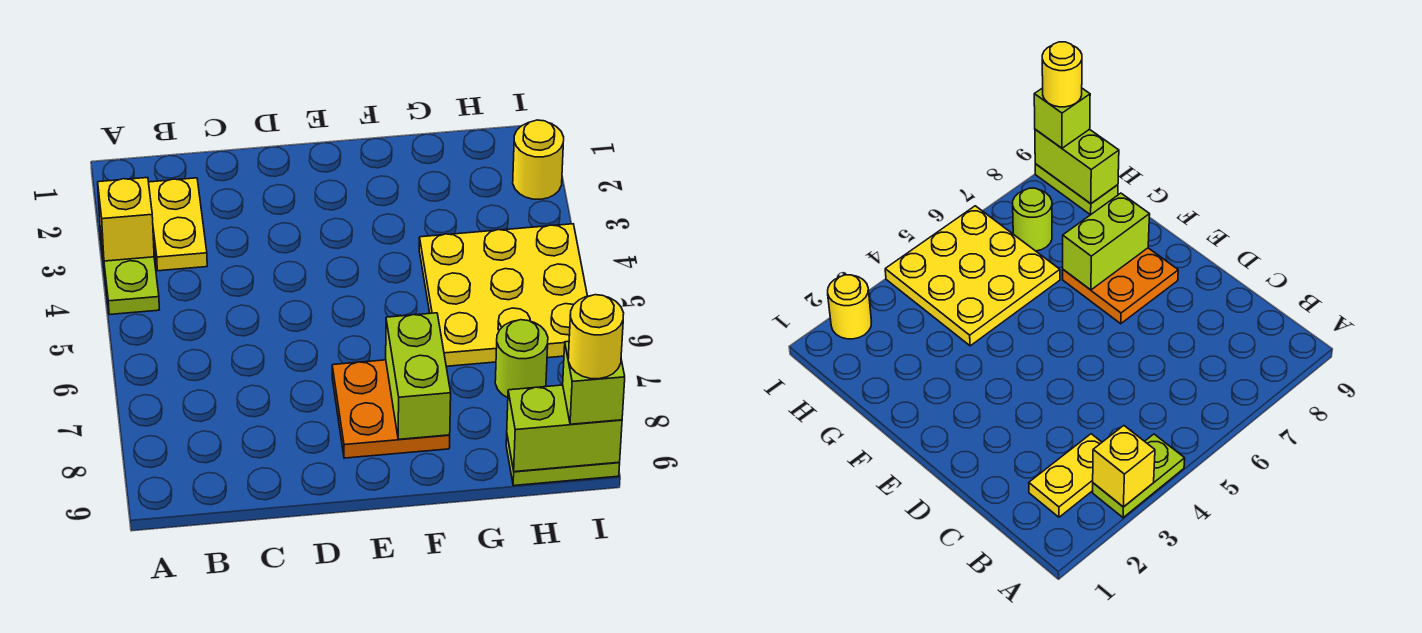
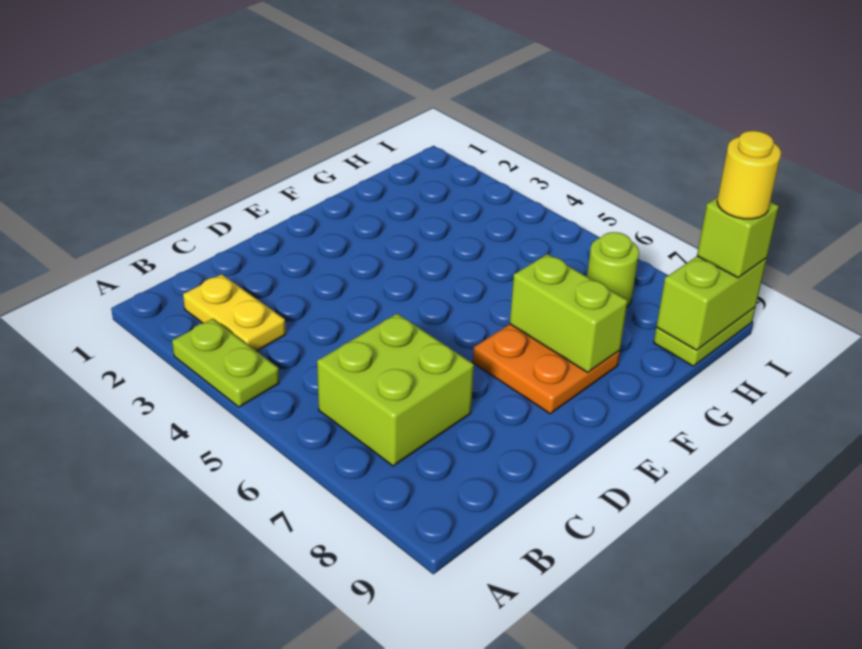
yellow 1x1 brick [98,178,154,261] -> none
none -> lime 2x2 brick [317,314,474,466]
yellow 3x3 plate [419,224,587,366] -> none
yellow 1x1 round brick [513,120,564,199] -> none

